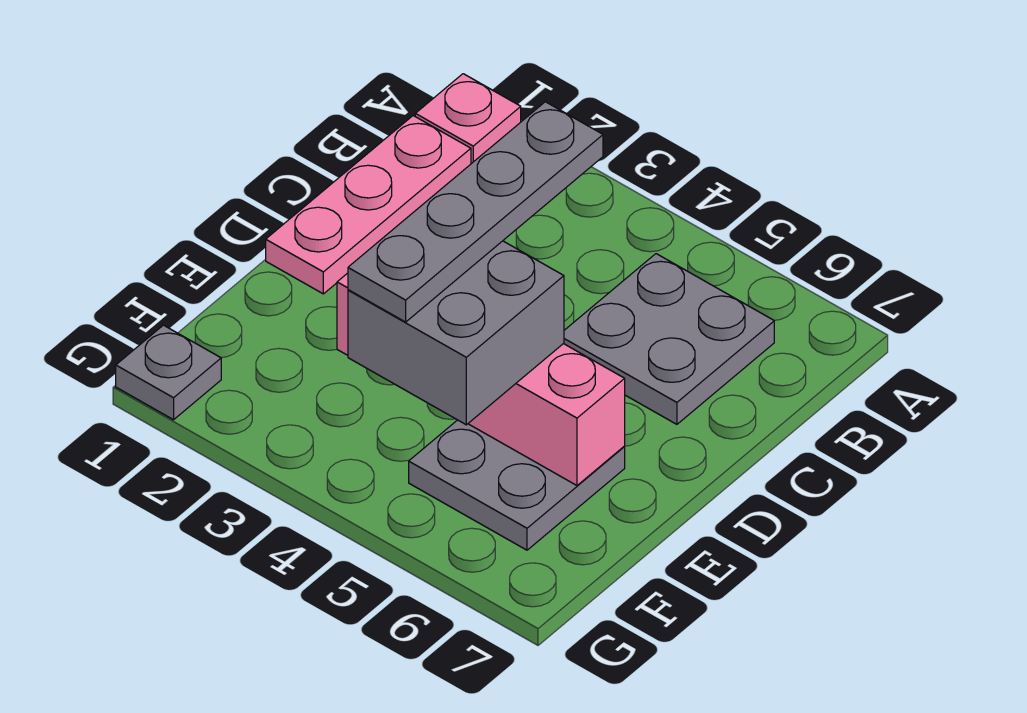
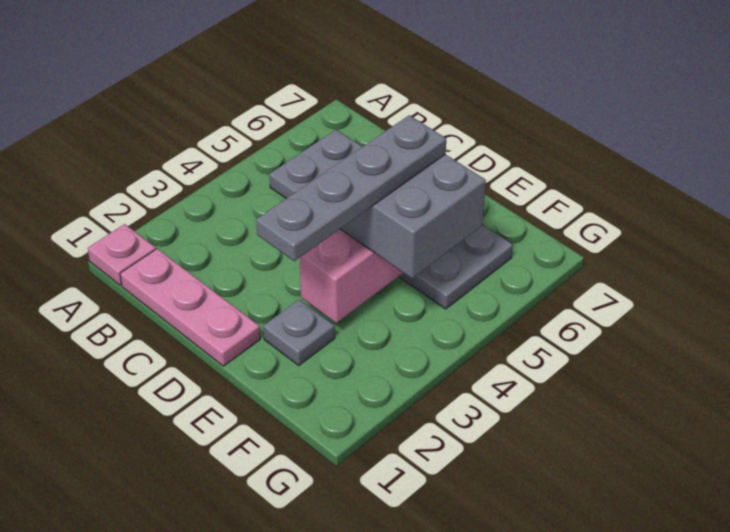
grey 1x4 plate [348,102,603,322] -> grey 1x4 plate turned to [256,115,446,261]
grey 1x1 plate [116,325,221,420] -> grey 1x1 plate moved to [263,300,335,365]

